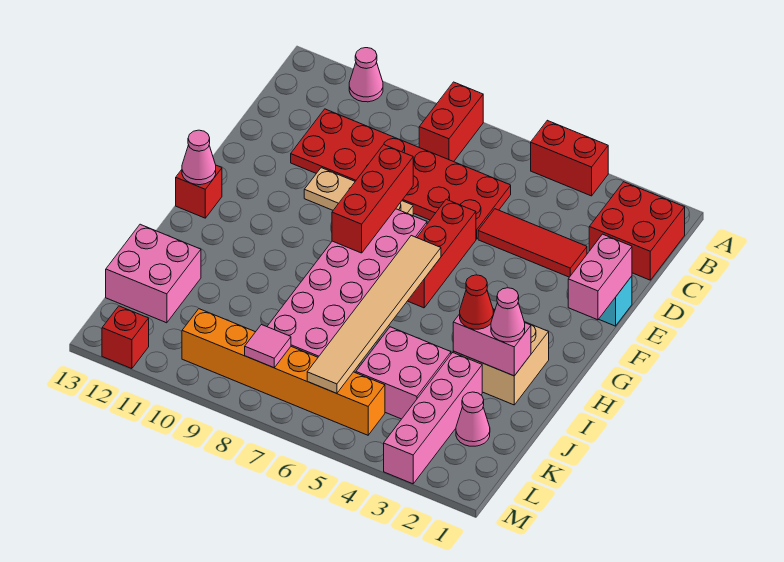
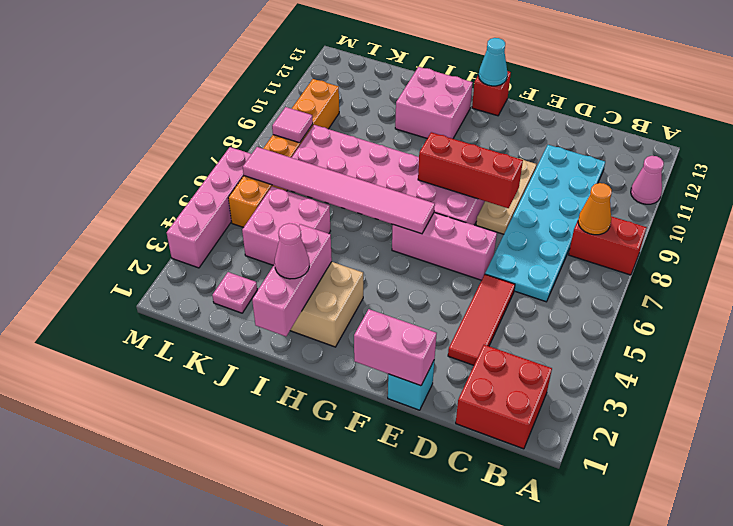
red 1x2 brick [531,120,608,196] -> none
none -> orange 1x1 cone [578,183,612,235]
red 2x6 plate [291,109,511,239] -> cyan 2x6 plate [485,145,605,302]
red 1x3 brick [408,199,476,308] -> pink 1x3 brick [392,213,497,280]
tan 1x6 tile [307,236,441,393] -> pink 1x6 tile [243,147,435,234]
pink 1x1 cone [182,130,216,185] -> cyan 1x1 cone [479,38,508,86]
pink 1x2 brick [453,310,531,376] -> pink 1x3 brick [252,224,332,336]
red 1x1 cone [460,275,494,329] -> none
pink 1x4 brick [384,352,482,484] -> pink 1x4 brick turned to [167,147,251,268]
pink 2x2 brick [106,224,201,323] -> pink 2x2 brick moved to [395,67,473,139]
pink 1x1 cone [456,392,490,446] -> pink 1x1 plate [212,272,257,313]
red 1x1 brick [102,306,149,369] -> none

